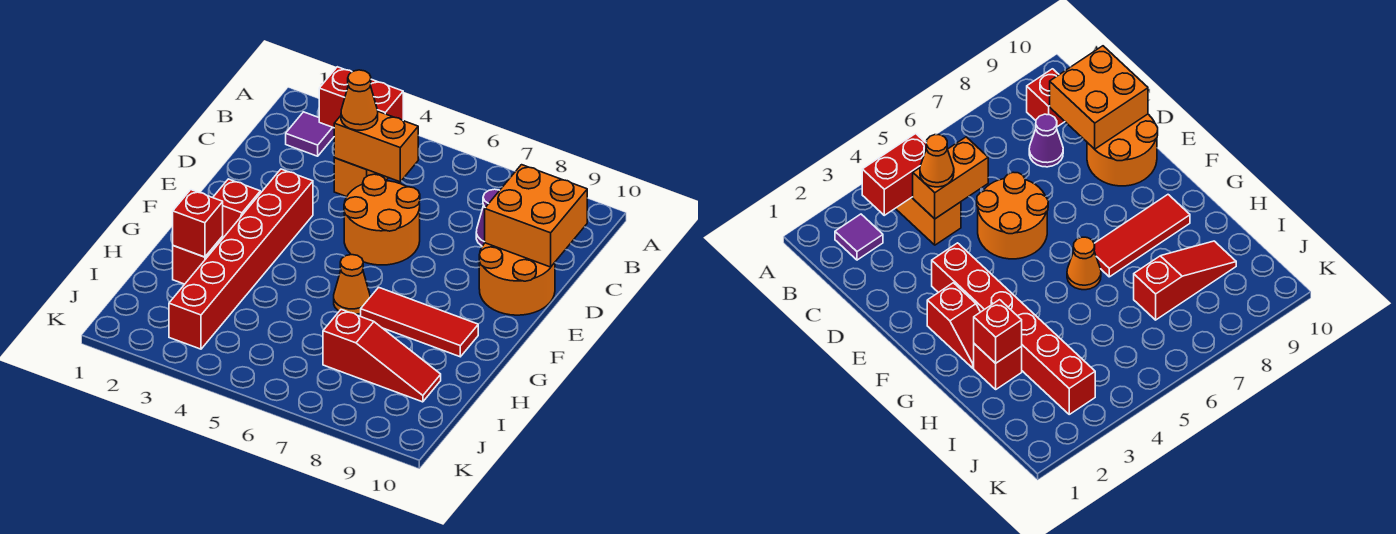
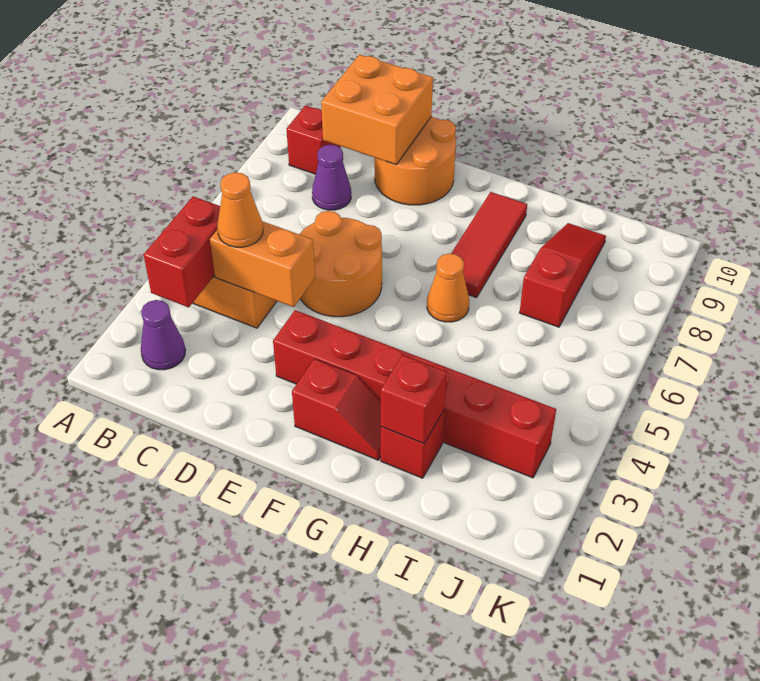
purple 1x1 tile [286,112,334,156] -> purple 1x1 cone [141,300,186,370]
orange 1x2 brick [334,112,418,182] -> orange 1x2 brick turned to [210,221,315,307]

